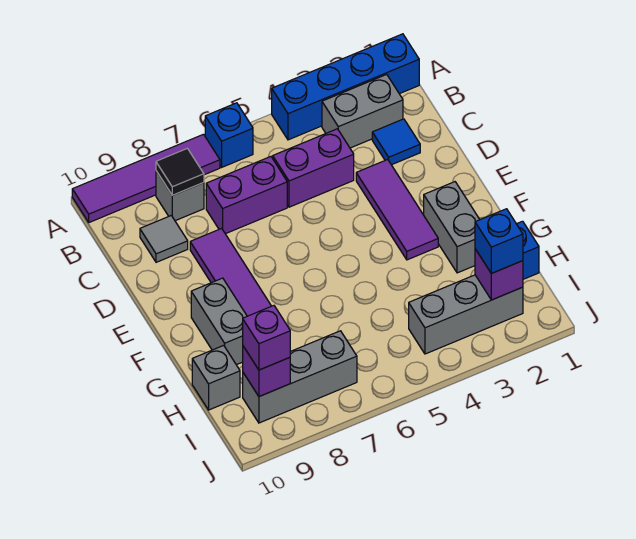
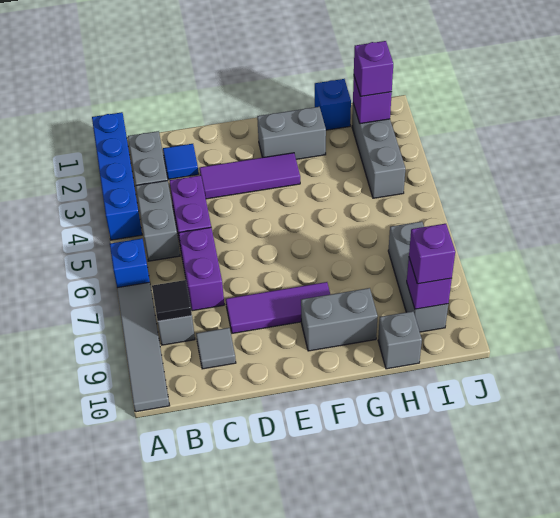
purple 1x4 tile [72,134,220,222] -> grey 1x4 tile [117,282,170,412]
none -> grey 1x2 brick [136,181,180,261]
blue 1x1 brick [475,209,523,273] -> purple 1x1 brick [354,41,393,96]

